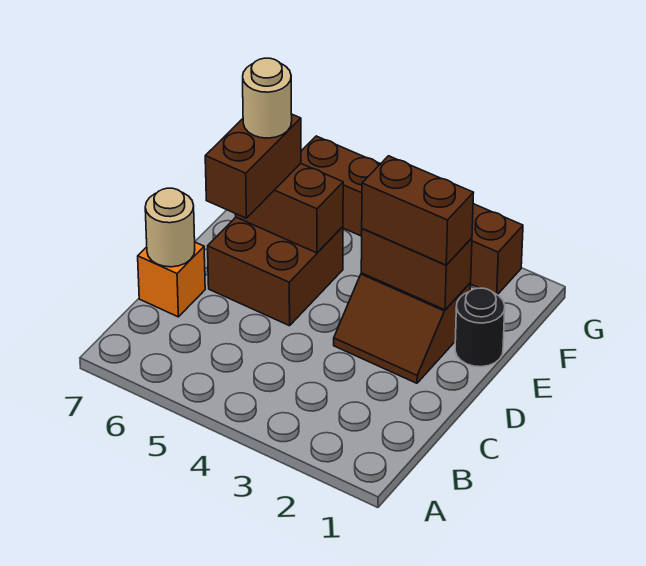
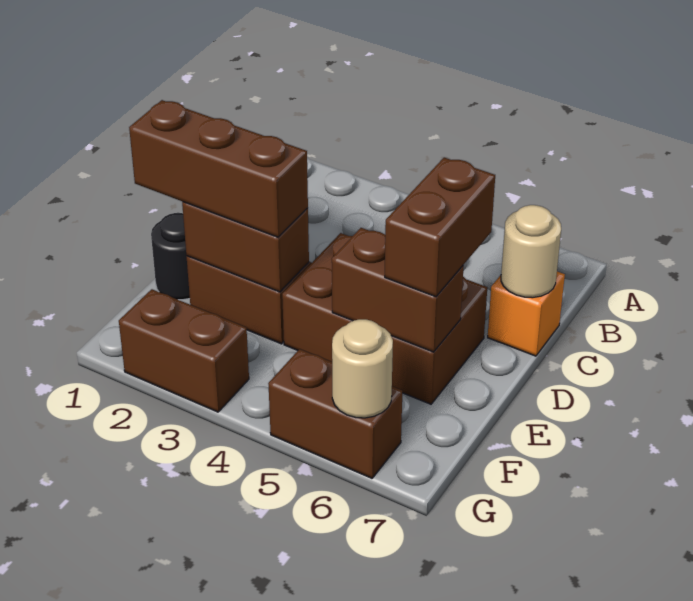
brown 2x2 brick [208,217,343,326] -> brown 2x3 brick [282,233,487,404]
brown 1x2 brick [362,156,473,265] -> brown 1x3 brick [129,100,308,237]
tan 1x1 round brick [243,58,292,138] -> tan 1x1 round brick moved to [332,319,393,418]

